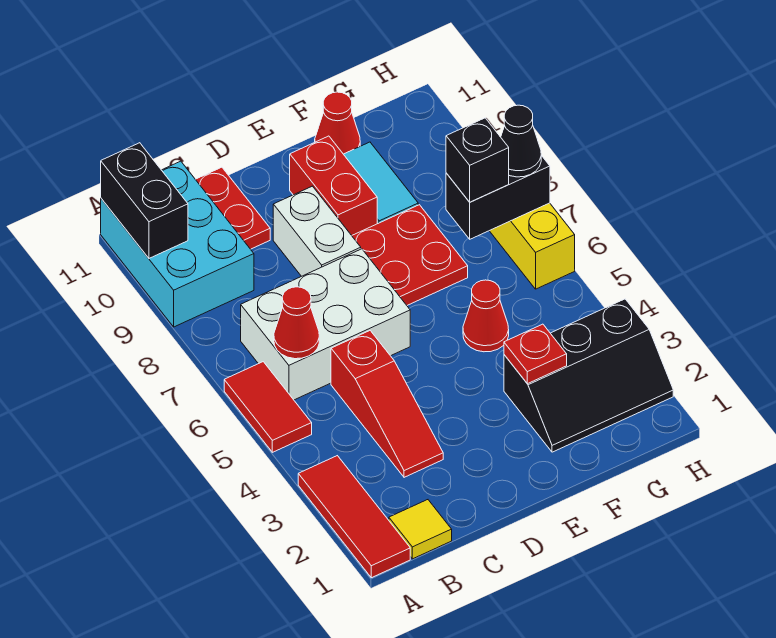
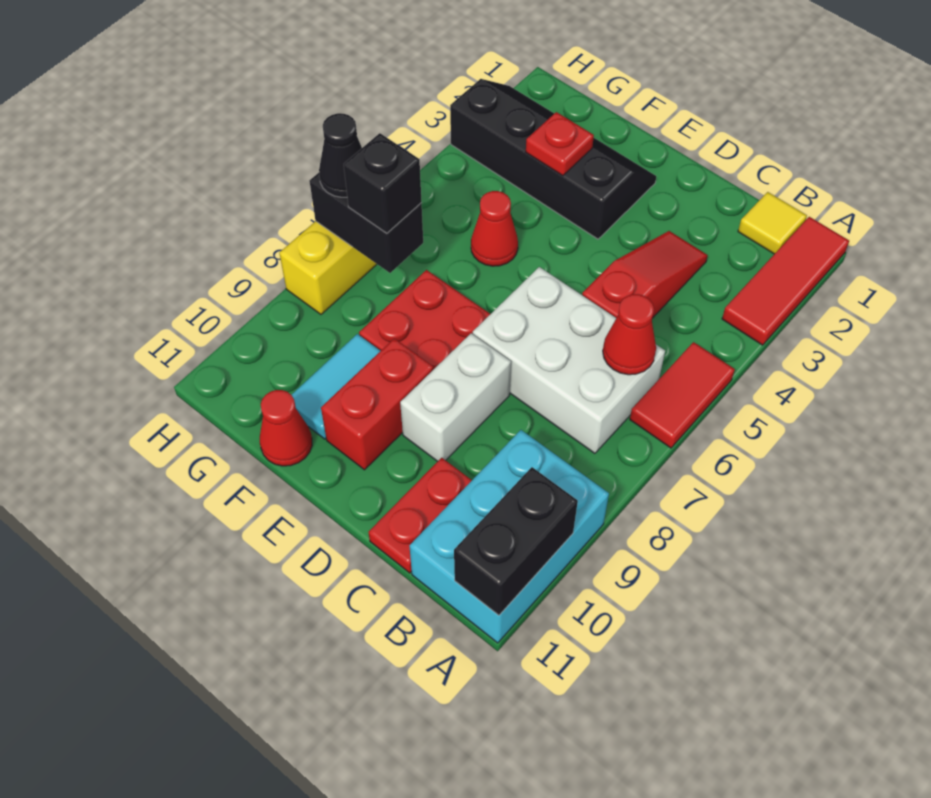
black 2x3 slope [504,299,673,452] -> black 2x4 slope [450,79,656,239]

